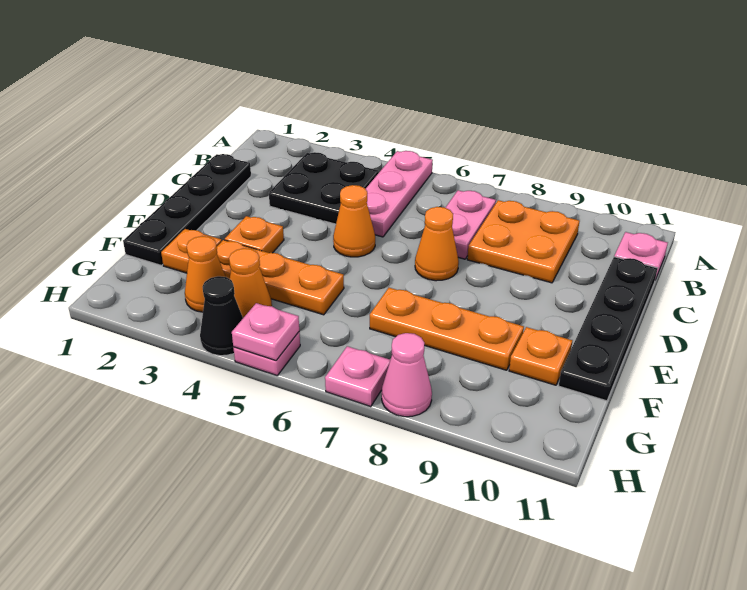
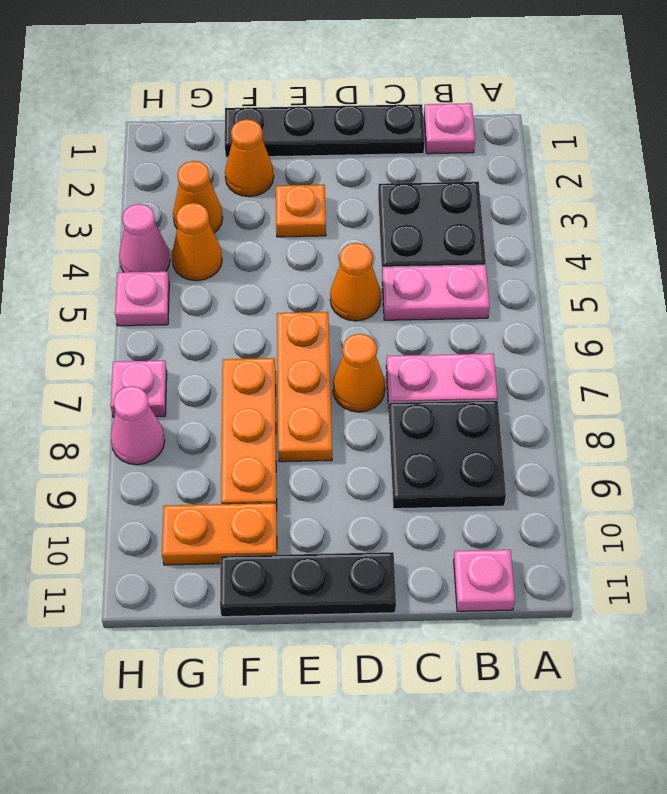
pink 1x3 plate [366,151,433,237] -> pink 1x2 plate [382,265,490,320]
orange 2x2 plate [467,200,580,283] -> black 2x2 plate [389,400,506,509]
black 1x4 plate [559,257,658,401] -> black 1x3 plate [220,552,396,617]
orange 1x1 plate [161,229,222,273] -> orange 1x1 cone [225,119,274,197]
orange 1x3 plate [217,240,344,315] -> orange 1x3 plate moved to [277,312,332,462]
orange 1x1 plate [509,327,572,385] -> orange 1x2 plate [162,503,277,565]
black 1x1 cone [200,276,243,356] -> pink 1x1 cone [119,204,170,272]
pink 1x1 plate [232,303,299,360] -> pink 1x1 plate moved to [424,103,475,154]

